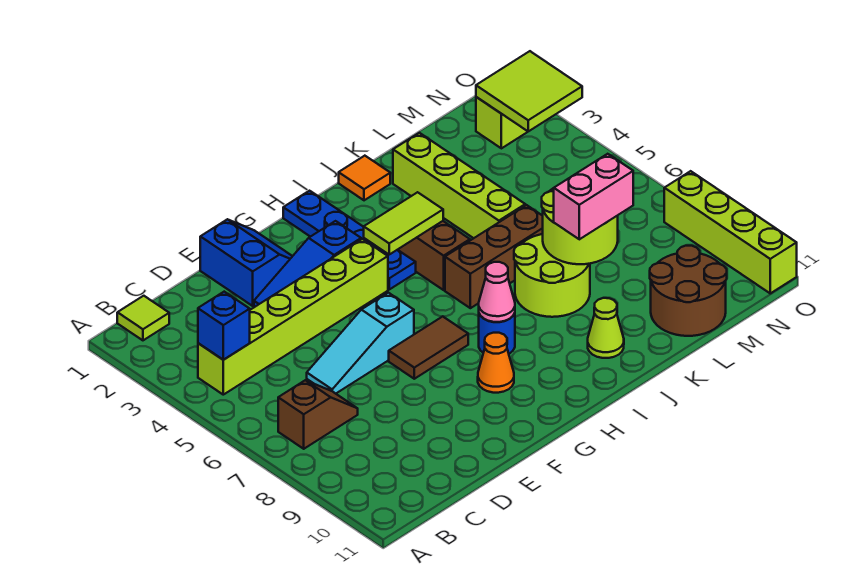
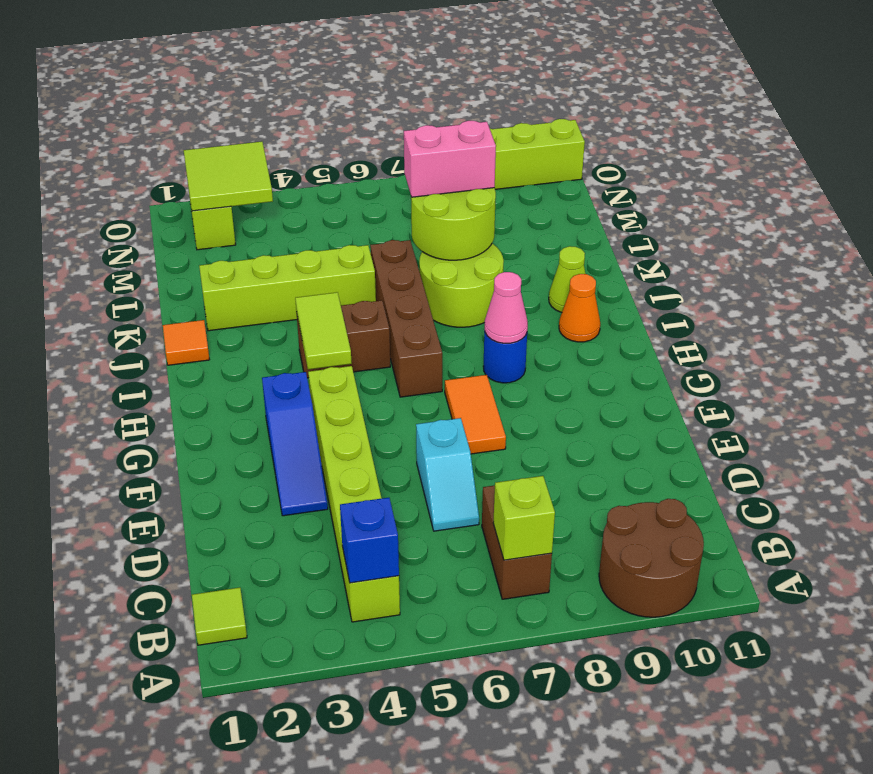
brown 1x2 slope [278,380,358,449] -> brown 1x2 brick [482,485,552,599]
none -> lime 1x1 brick [493,476,555,560]
cyan 1x3 slope [307,293,414,394] -> cyan 1x2 slope [416,418,479,531]
blue 2x2 slope [200,219,292,306] -> none
brown 1x2 tile [389,316,468,379] -> orange 1x2 tile [445,375,506,454]
orange 1x1 cone [478,333,514,393] -> orange 1x1 cone moved to [559,274,600,342]
blue 1x4 plate [283,191,416,289] -> none
brown 1x3 brick [445,205,543,308] -> brown 1x4 brick [370,240,442,397]
pink 1x2 brick [554,154,633,239] -> pink 1x2 brick turned to [404,121,496,197]
brown 2x2 round brick [650,246,727,336] -> brown 2x2 round brick moved to [599,499,704,617]

